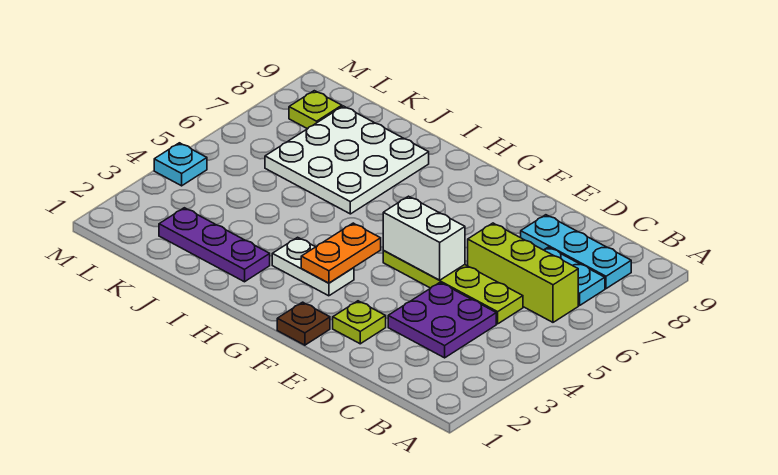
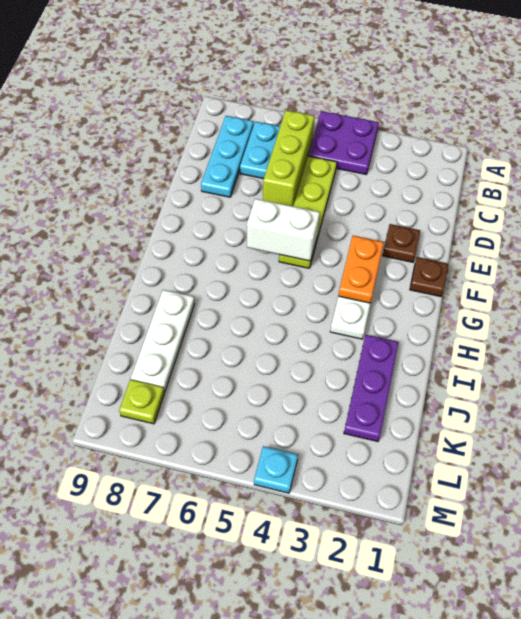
purple 2x2 plate [388,283,496,358] -> purple 2x2 plate moved to [308,111,379,174]
lime 1x1 plate [333,301,386,344] -> brown 1x1 plate [383,224,420,262]
white 1x2 brick [383,196,465,280] -> white 1x2 brick turned to [247,199,320,261]
orange 1x2 plate [301,223,381,283] -> orange 1x2 plate turned to [338,236,384,303]
white 3x3 plate [265,106,429,214] -> white 1x3 plate [131,290,195,392]

